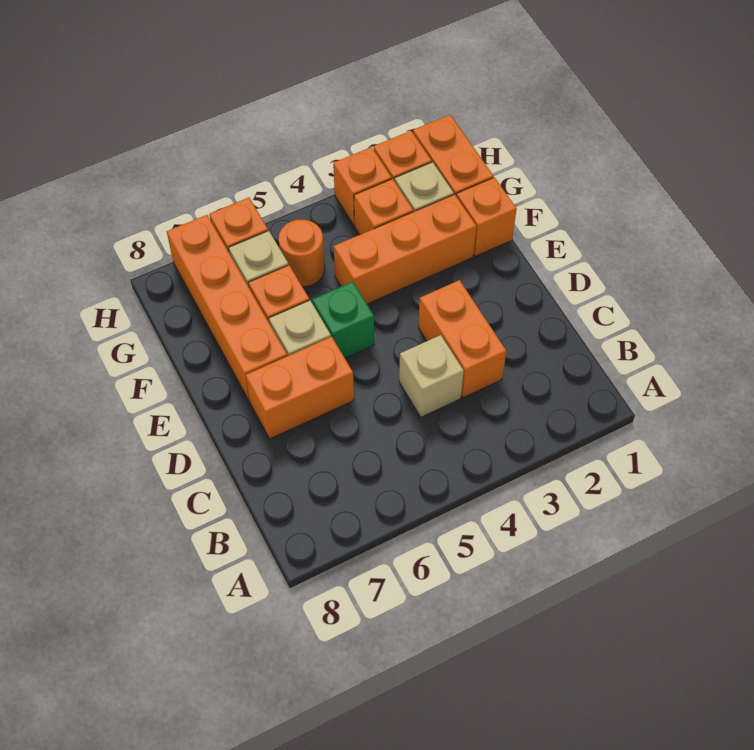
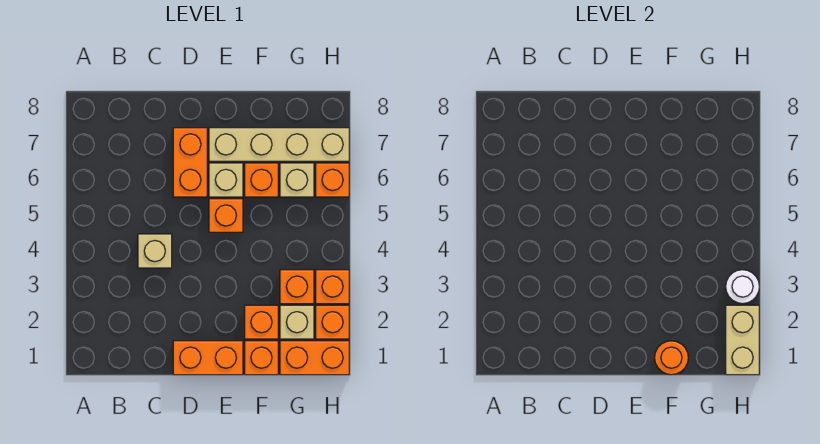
orange 1x2 brick [418,280,506,398] -> orange 1x2 brick moved to [173,341,243,375]
green 1x1 brick [312,282,374,358] -> orange 1x1 brick [209,199,243,232]
orange 1x4 brick [167,215,287,401] -> tan 1x4 brick [209,128,349,161]
orange 1x3 brick [334,194,476,304] -> orange 1x1 brick [245,305,278,339]
orange 1x1 round brick [279,220,325,287] -> orange 1x1 round brick moved to [655,341,688,375]
none -> tan 1x2 brick [726,305,759,375]
none -> white 1x1 round brick [726,270,759,304]

